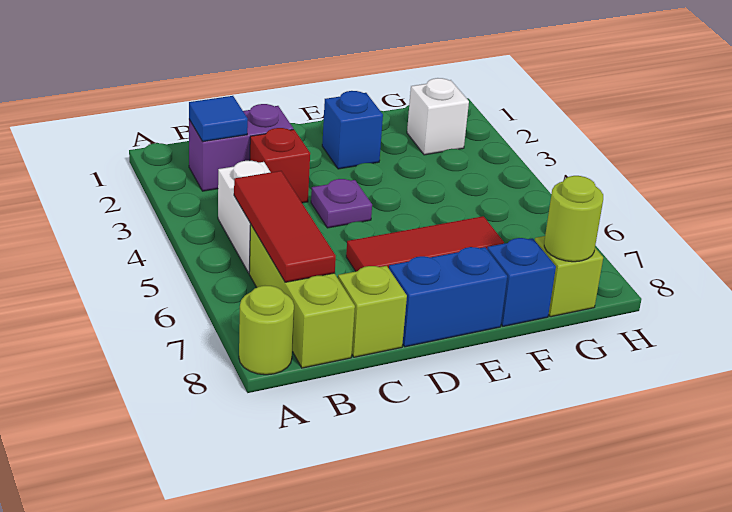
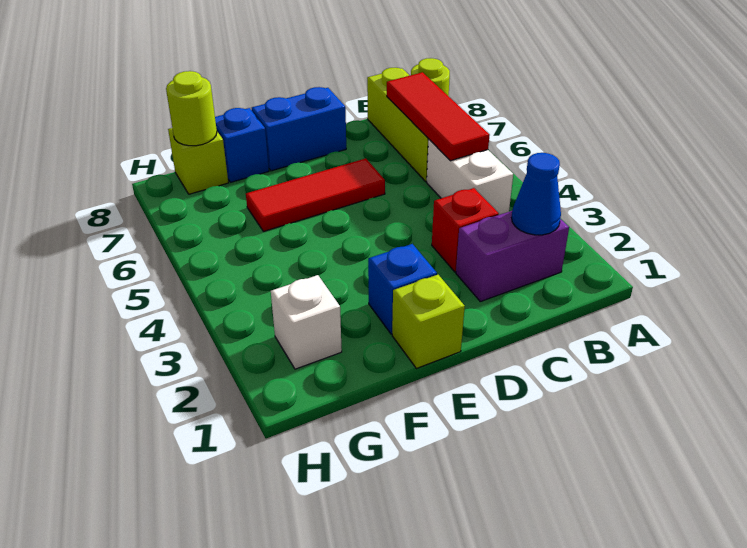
blue 1x1 tile [189,96,248,142] -> blue 1x1 cone [512,153,561,235]
lime 1x1 brick [338,266,407,357] -> lime 1x1 brick moved to [392,275,465,368]
purple 1x1 plate [311,179,372,228] -> none

